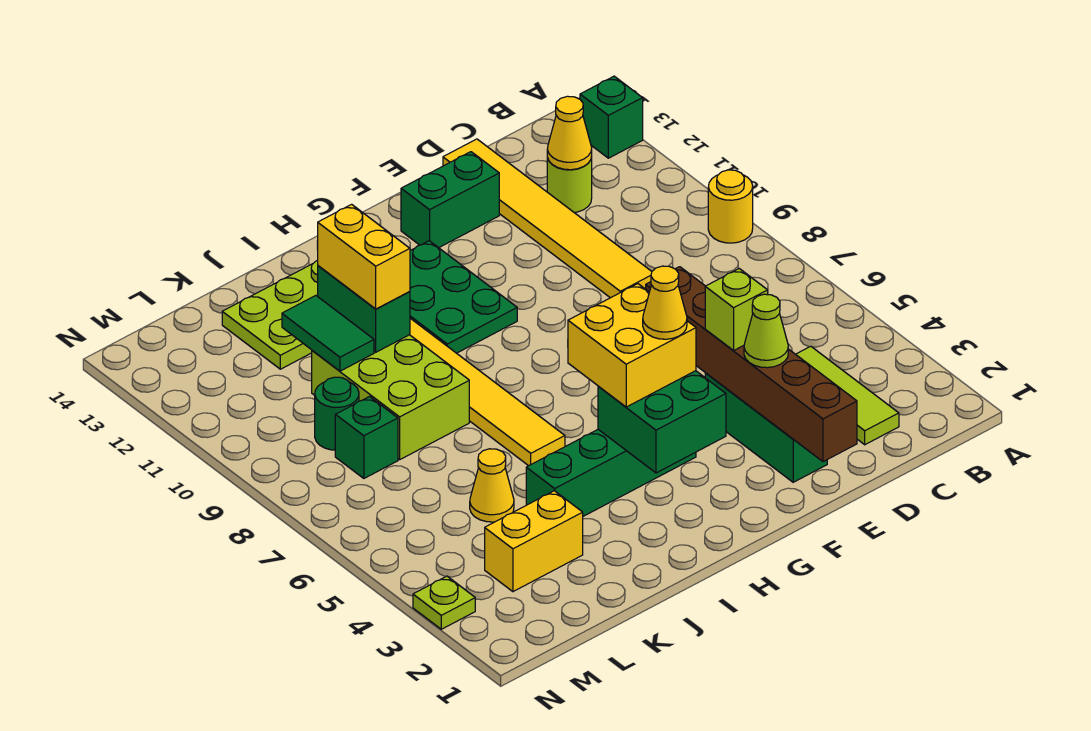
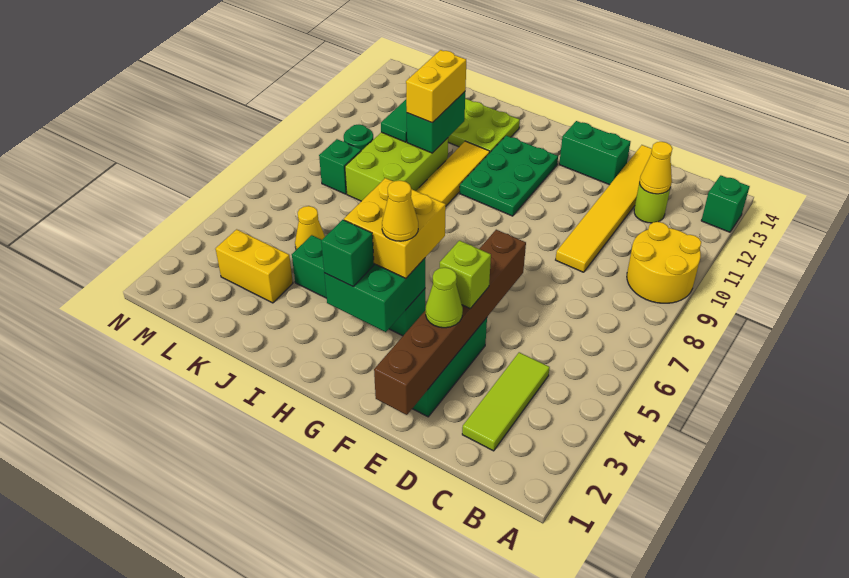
yellow 1x1 round brick [708,170,753,243] -> yellow 2x2 round brick [627,222,701,303]
none -> green 1x1 brick [321,220,374,286]
lime 1x1 plate [413,576,475,629] -> none

